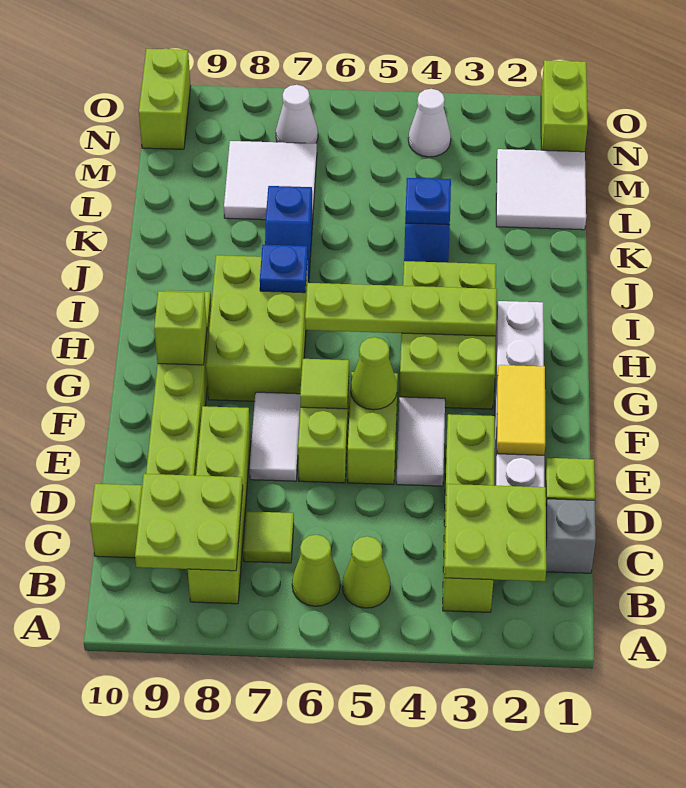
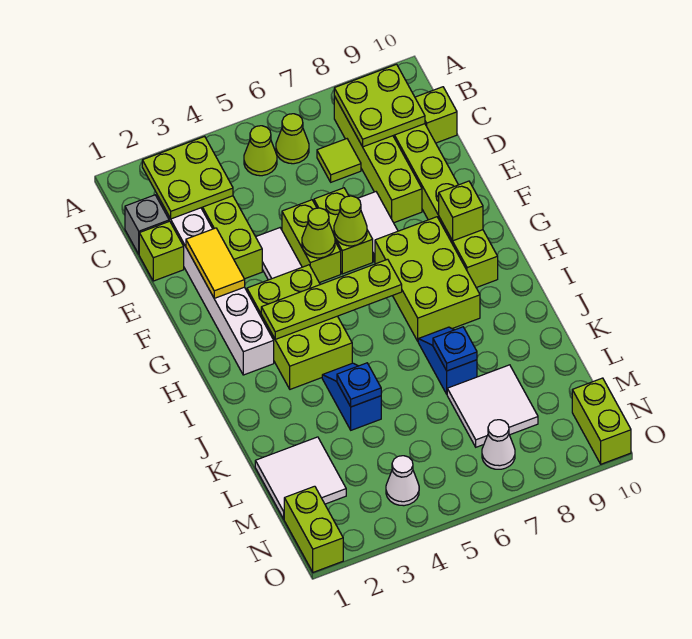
lime 1x1 tile [300,359,349,409] -> lime 1x1 cone [334,196,367,246]
blue 1x1 plate [260,245,308,293] -> blue 1x1 plate moved to [433,327,477,371]

